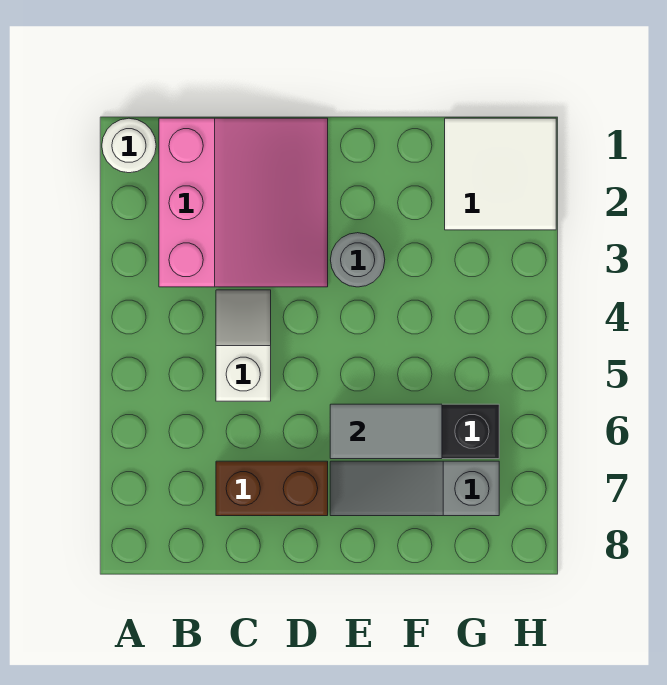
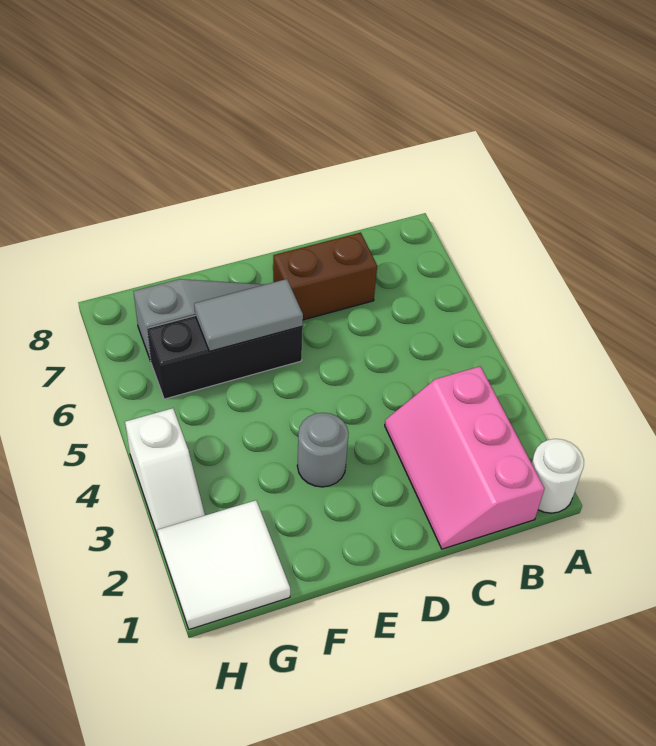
pink 3x3 slope [159,118,328,287] -> pink 2x3 slope [385,366,545,549]
white 1x2 slope [216,290,271,401] -> white 1x2 slope moved to [125,408,205,536]

